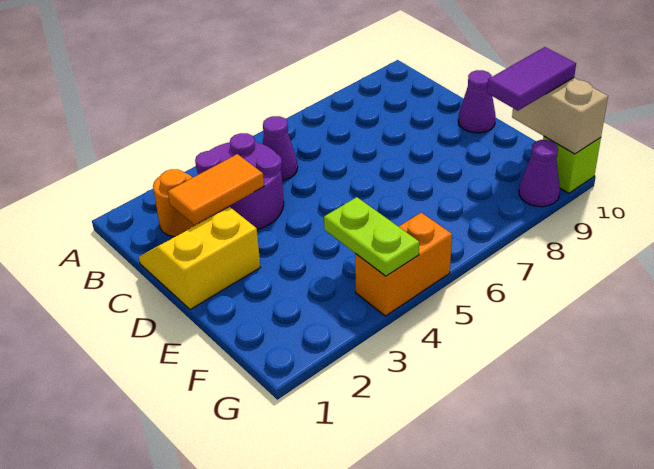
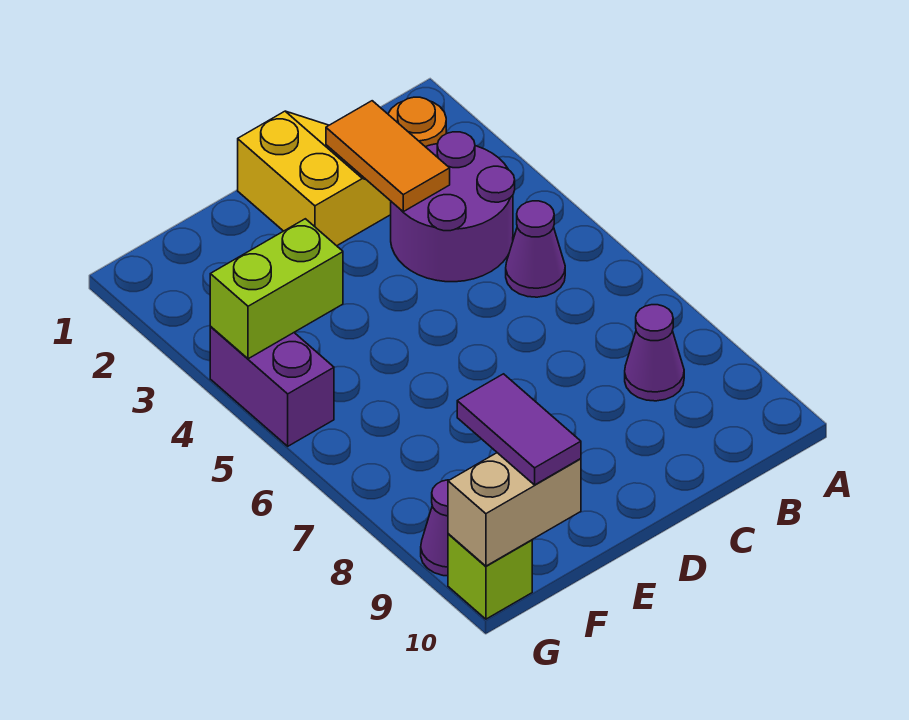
purple 1x1 cone [458,70,496,133] -> purple 1x1 cone moved to [625,305,684,401]
lime 1x2 plate [324,197,419,276] -> lime 1x2 brick [210,219,343,359]
orange 1x2 brick [355,213,452,316] -> purple 1x2 brick [210,327,334,446]

